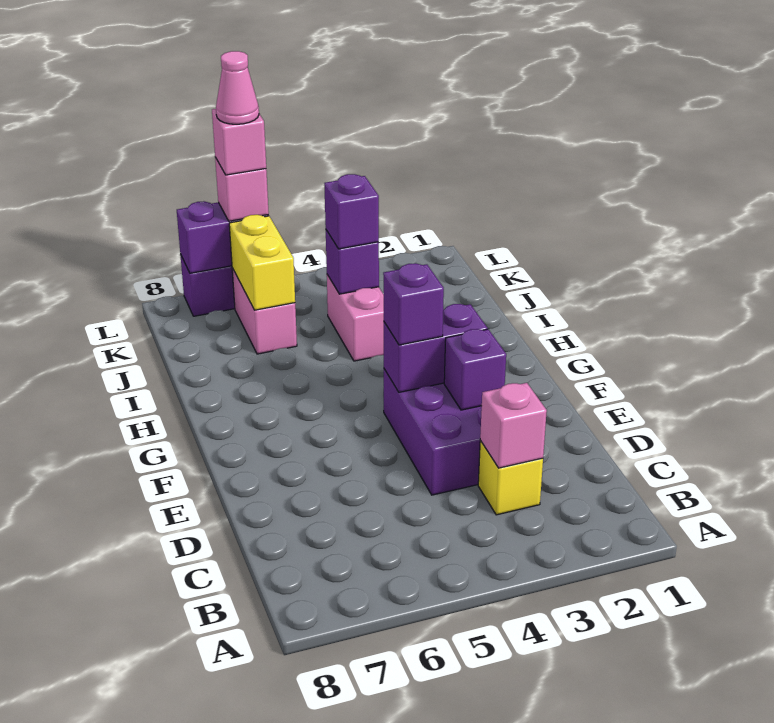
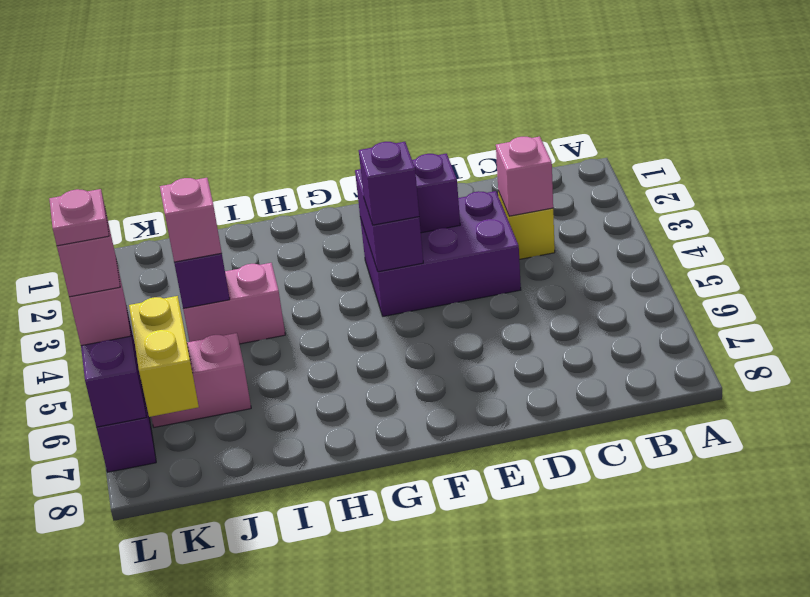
purple 1x1 brick [324,174,379,249] -> pink 1x1 brick [160,178,222,262]
yellow 1x2 brick [229,215,295,310] -> yellow 1x2 brick turned to [129,296,199,417]
pink 1x1 cone [216,51,259,124] -> pink 1x1 plate [49,189,109,246]

